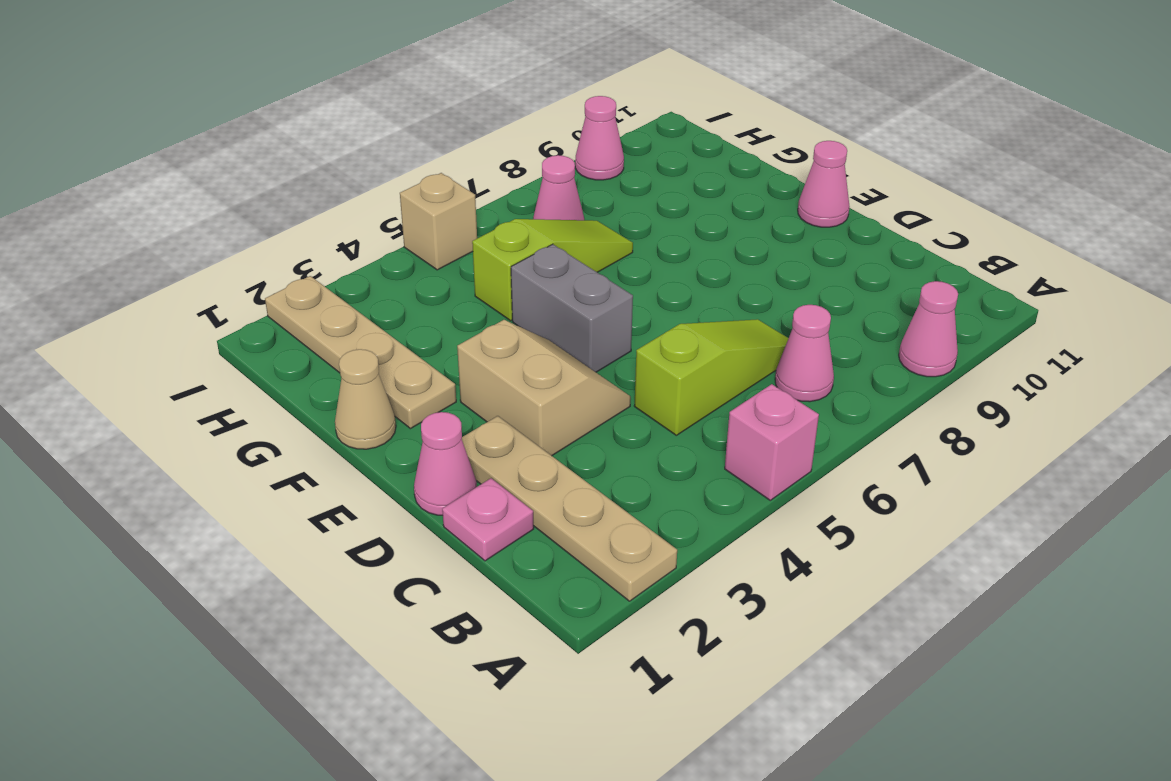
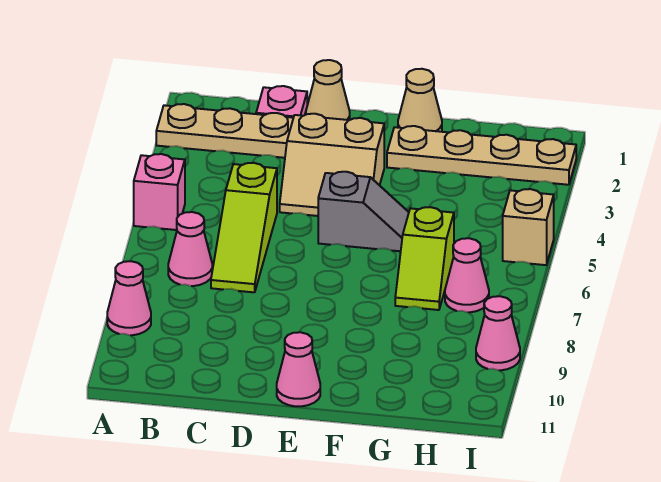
pink 1x1 cone [414,412,477,516] -> tan 1x1 cone [306,60,350,120]
grey 1x2 brick [511,244,633,372] -> grey 1x2 slope [318,172,409,251]
lime 1x3 slope [472,219,633,321] -> lime 1x2 slope [395,207,454,310]

